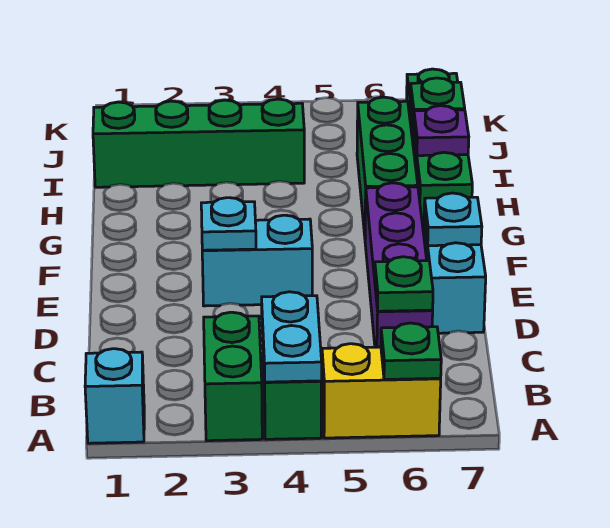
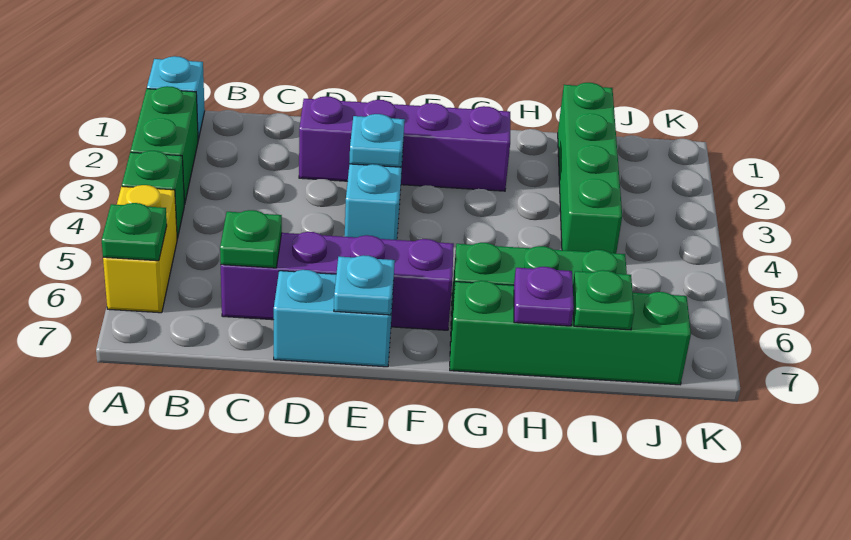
green 1x2 brick [204,312,262,441] -> green 1x2 brick turned to [131,86,198,204]
cyan 1x2 plate [262,292,322,382] -> none
none -> purple 1x4 brick [299,96,510,191]

